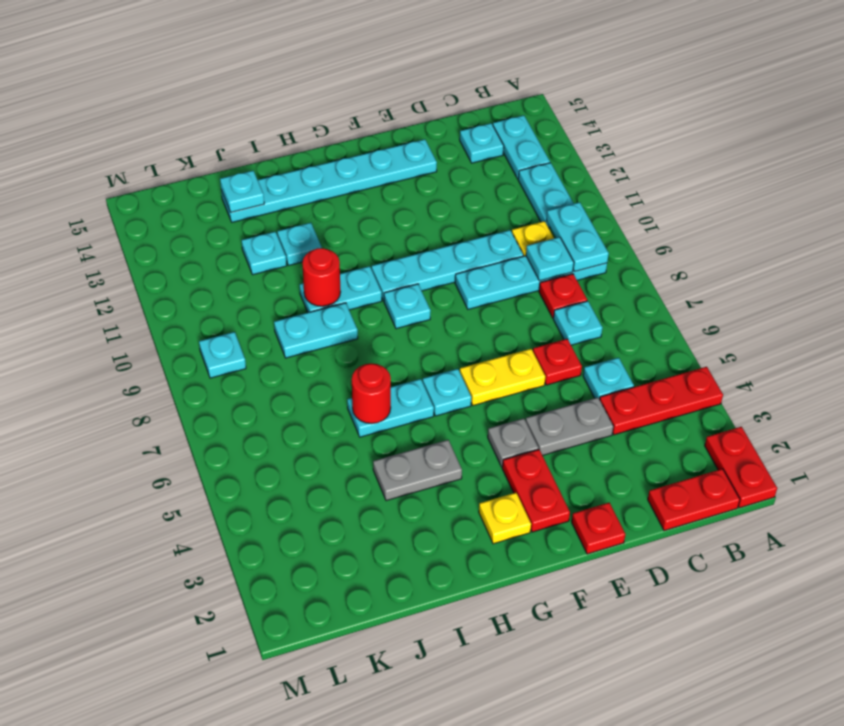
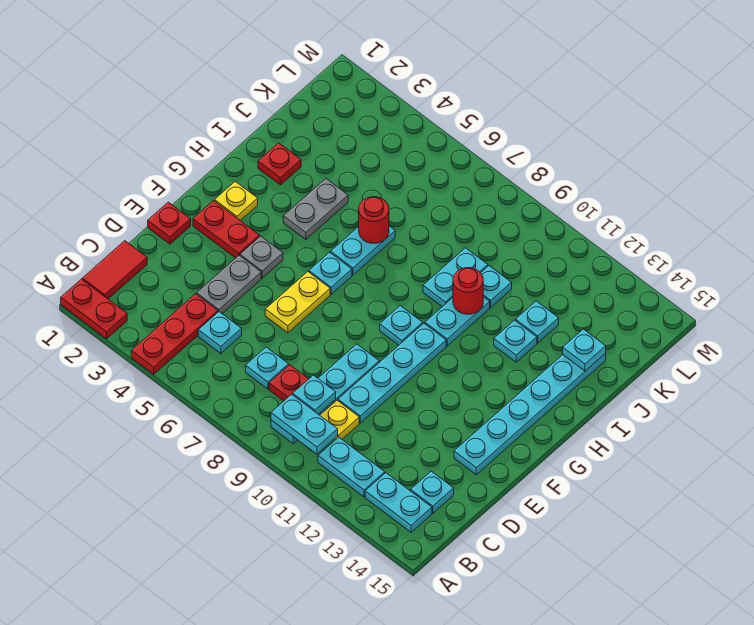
red 1x2 plate [648,469,740,531] -> red 1x2 tile [82,241,147,299]
red 1x1 plate [533,339,582,385] -> red 1x1 plate moved to [258,143,301,185]
cyan 1x1 plate [199,332,246,378] -> cyan 1x1 plate moved to [481,266,512,307]

